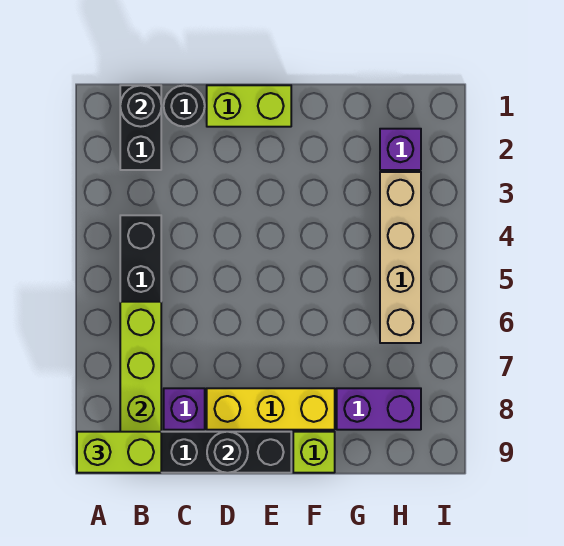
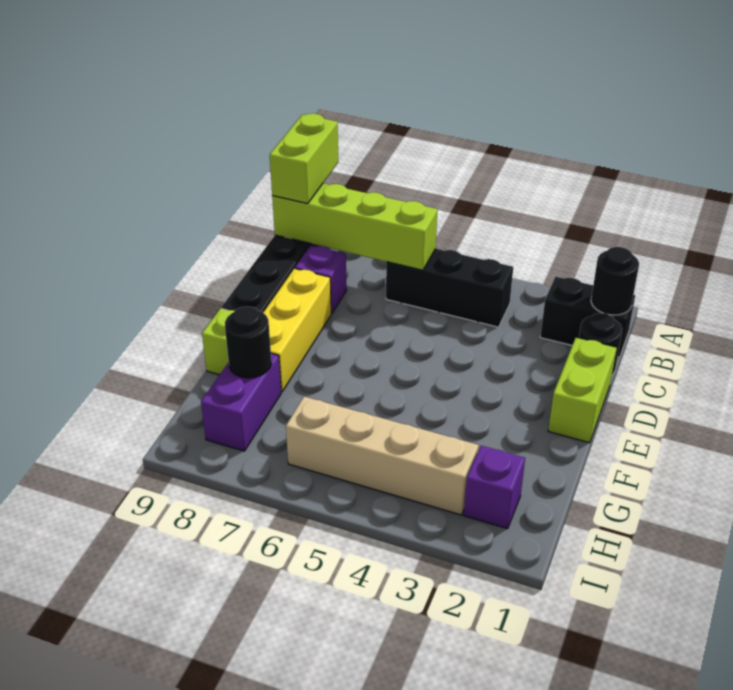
black 1x1 round brick [207,432,248,473] -> black 1x1 round brick moved to [225,306,272,378]

